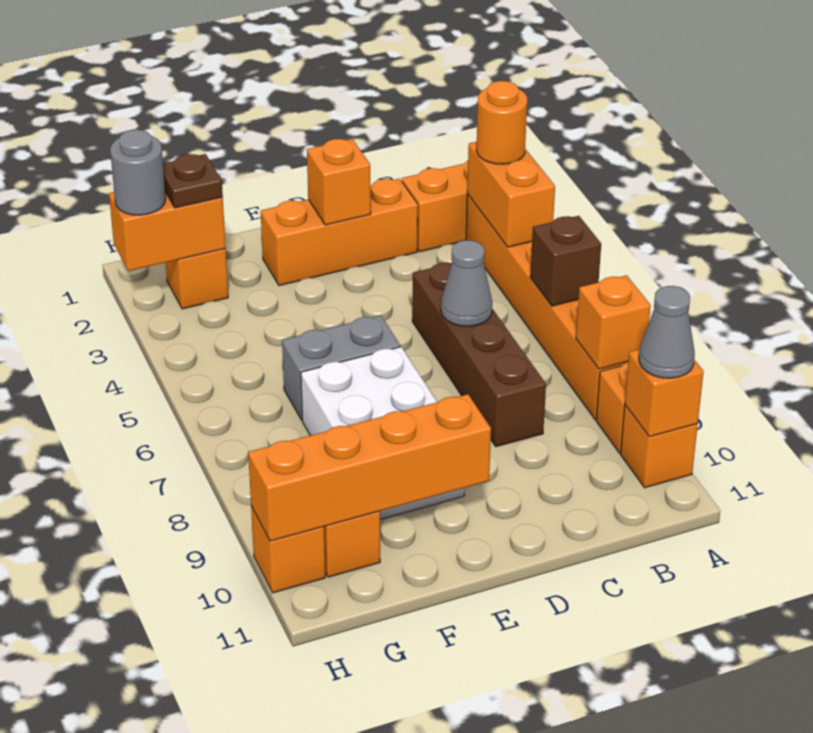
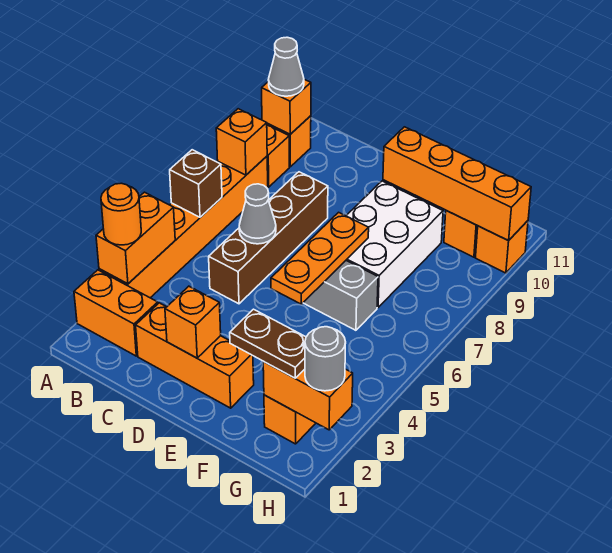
none -> orange 1x3 plate [271,212,369,304]
brown 1x1 plate [163,154,223,208] -> brown 1x2 plate [230,309,306,378]

